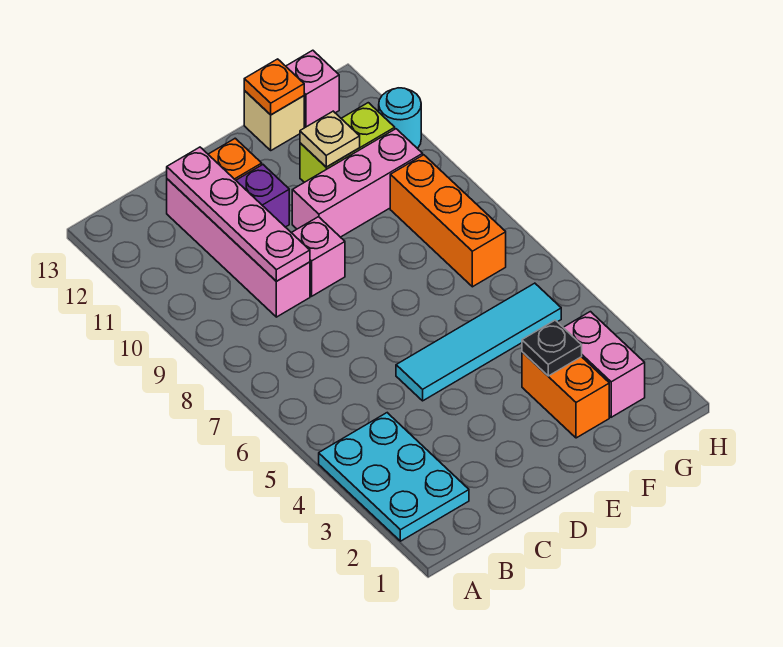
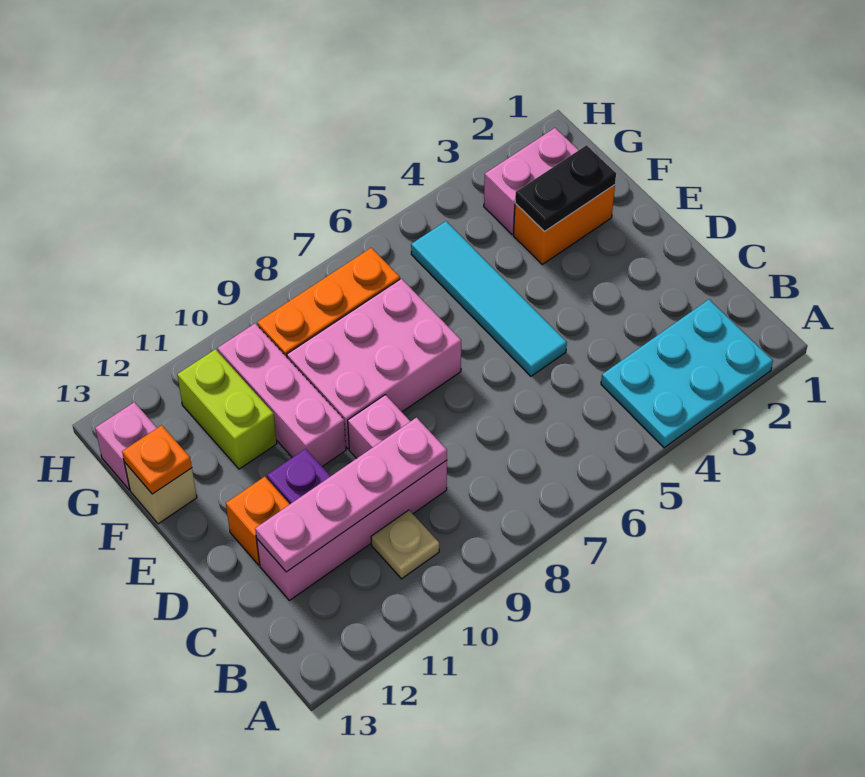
none -> pink 2x3 brick [287,279,461,449]
black 1x1 plate [522,320,582,376] -> black 1x2 plate [515,145,616,232]
tan 1x1 plate [300,111,360,167] -> tan 1x1 plate moved to [371,510,439,579]
cyan 1x1 round brick [379,88,421,149] -> none

